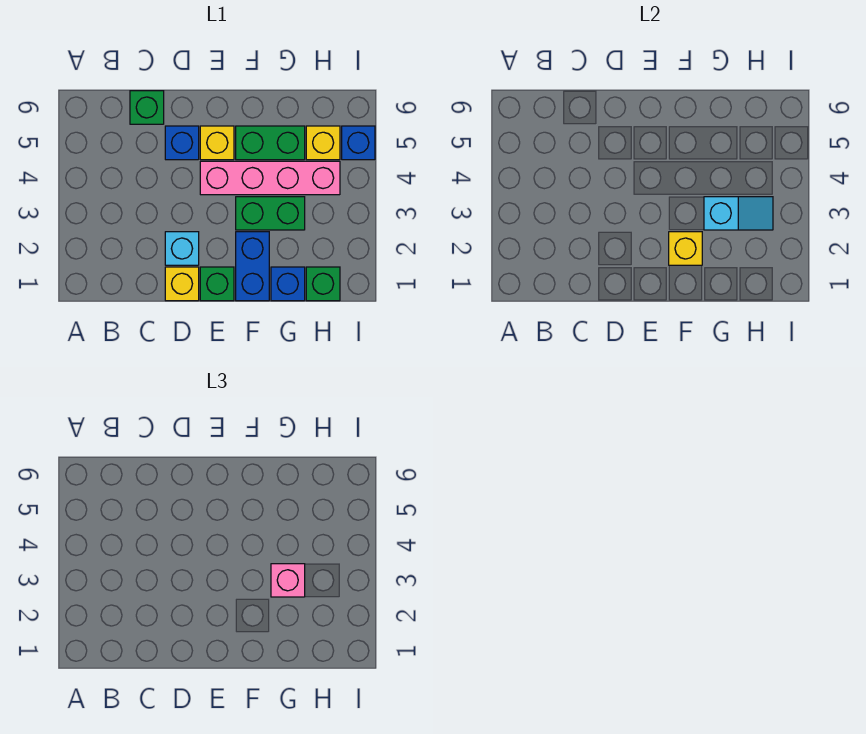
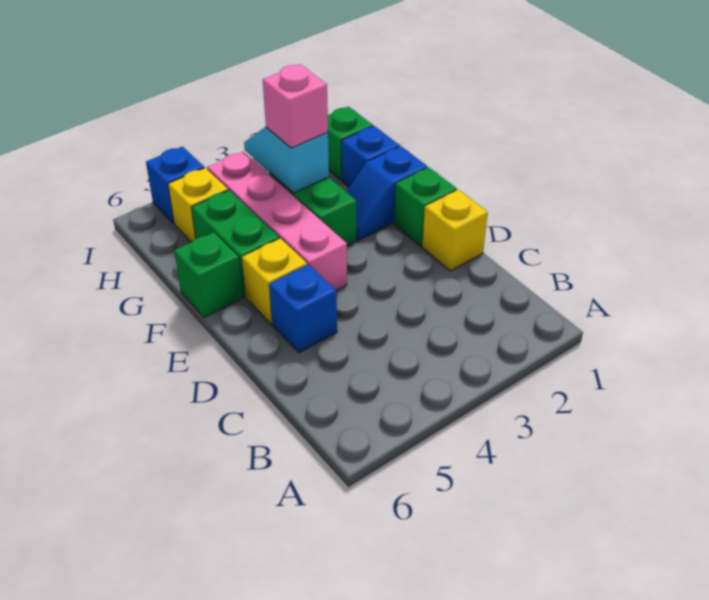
green 1x1 brick [130,91,164,124] -> green 1x1 brick moved to [174,232,243,317]
cyan 1x1 brick [165,232,199,265] -> none
blue 1x2 brick [236,232,269,301] -> blue 1x2 slope [346,146,428,241]
yellow 1x1 brick [669,232,702,265] -> none

